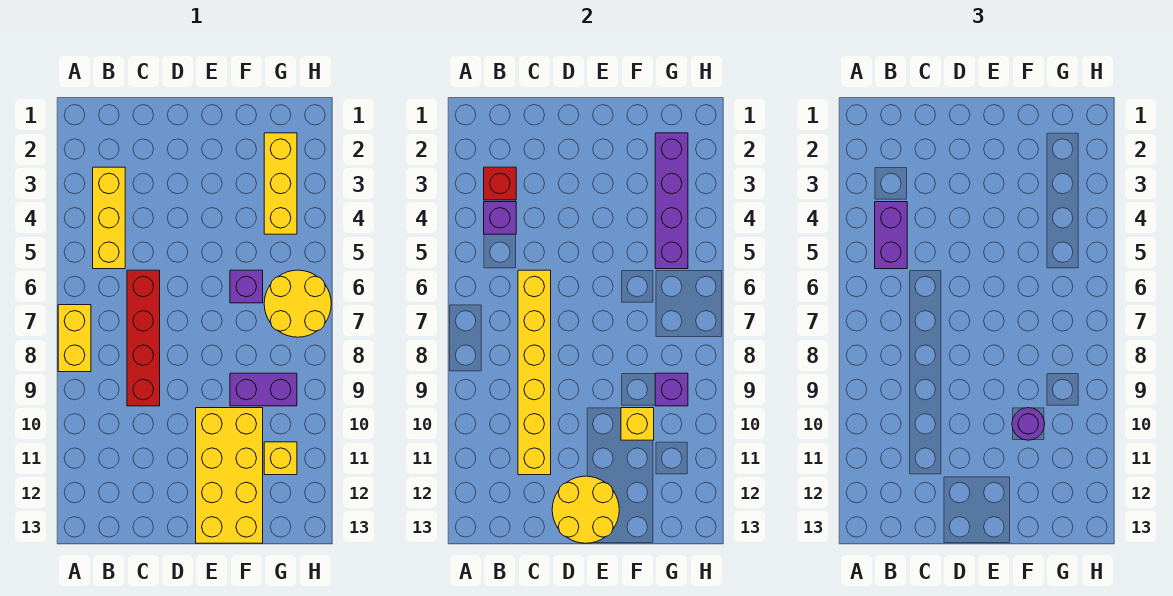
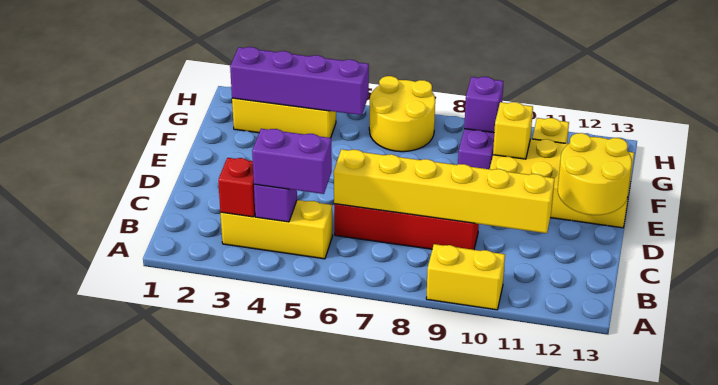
yellow 1x2 brick [58,305,91,372] -> yellow 1x2 brick moved to [426,244,505,310]
purple 1x1 brick [230,270,263,303] -> none
purple 1x1 round brick [1012,408,1045,440] -> none

